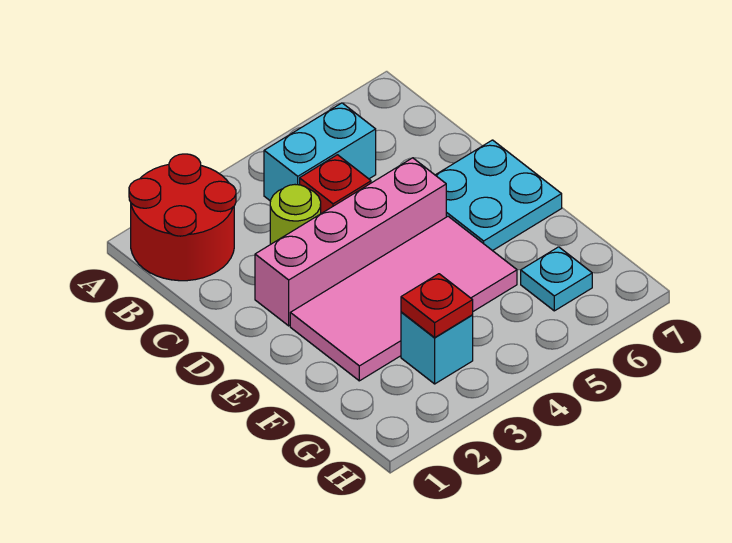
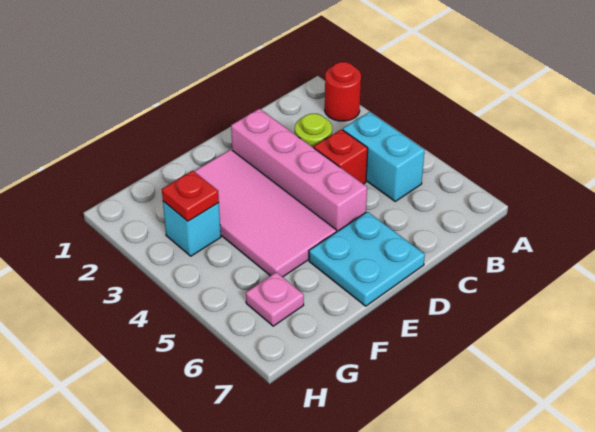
red 2x2 round brick [129,154,236,281] -> red 1x1 round brick [325,62,361,121]
cyan 1x1 plate [521,247,592,311] -> pink 1x1 plate [246,272,304,326]

